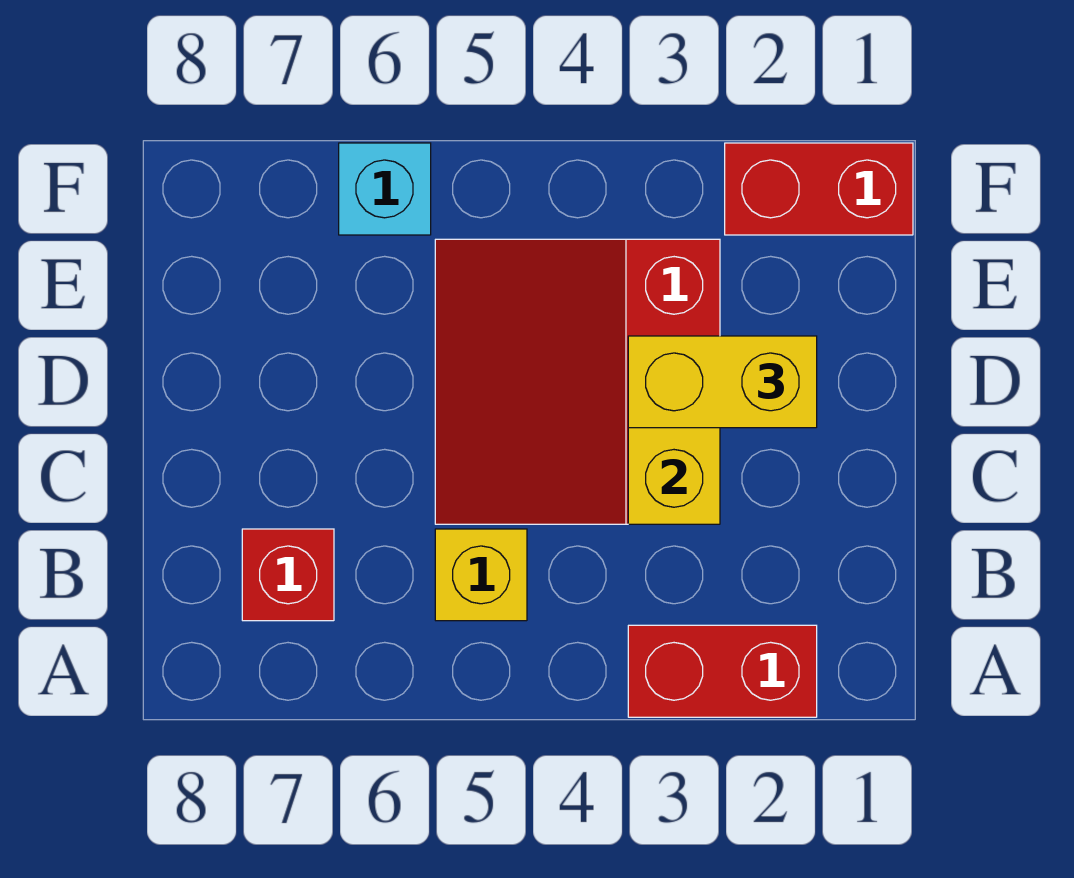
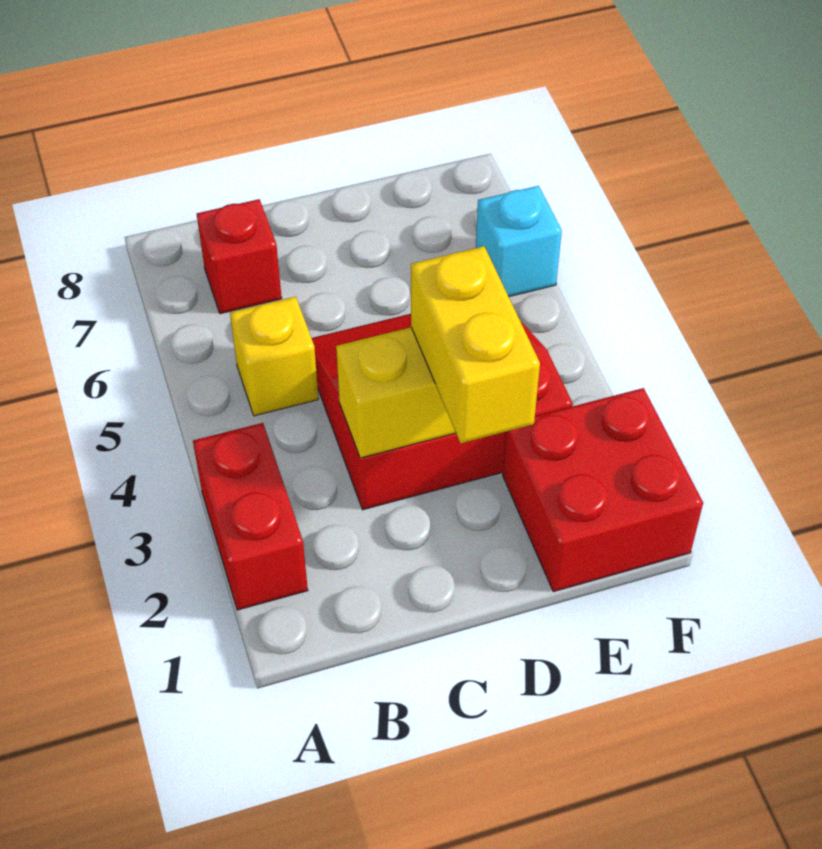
red 1x2 brick [725,143,913,235] -> red 2x2 brick [503,388,703,592]

